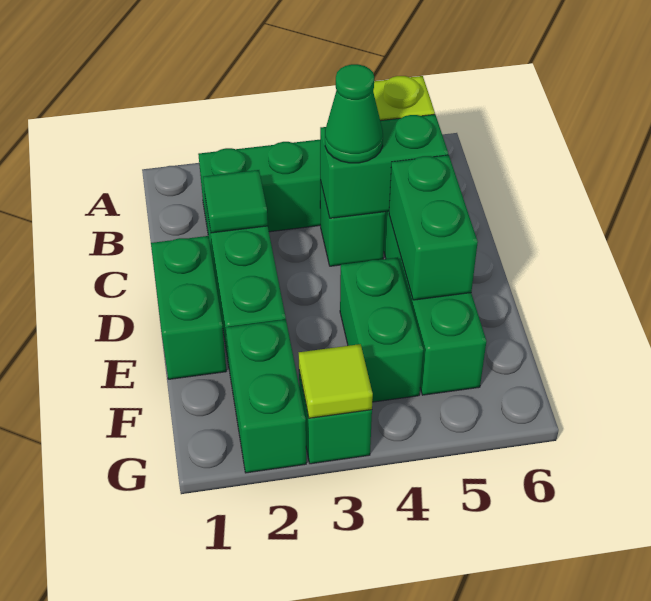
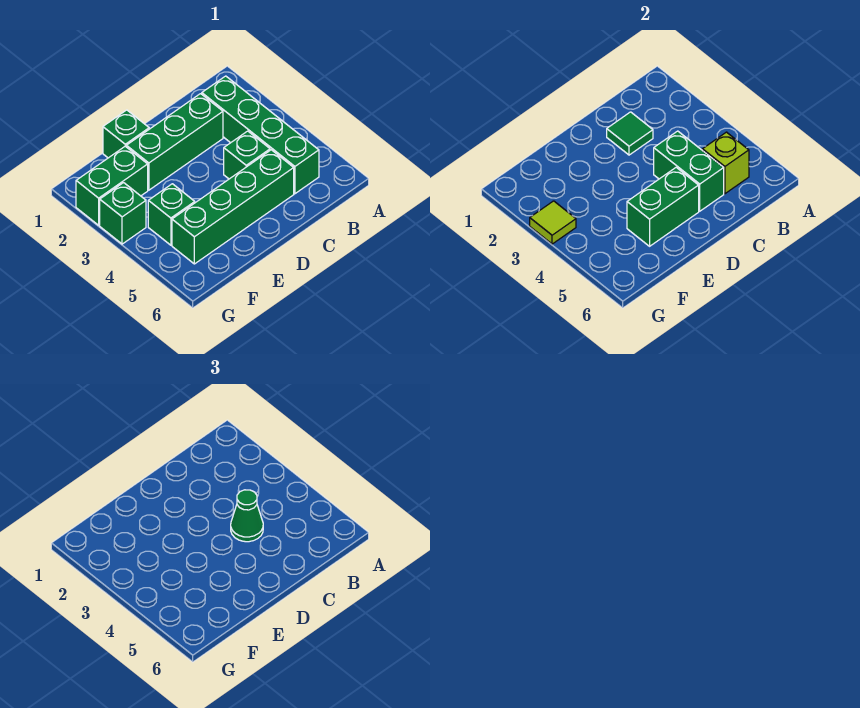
green 1x2 brick [151,236,226,379] -> green 1x1 brick [103,110,149,158]
green 1x2 brick [340,257,423,402] -> green 1x1 brick [148,184,195,245]

